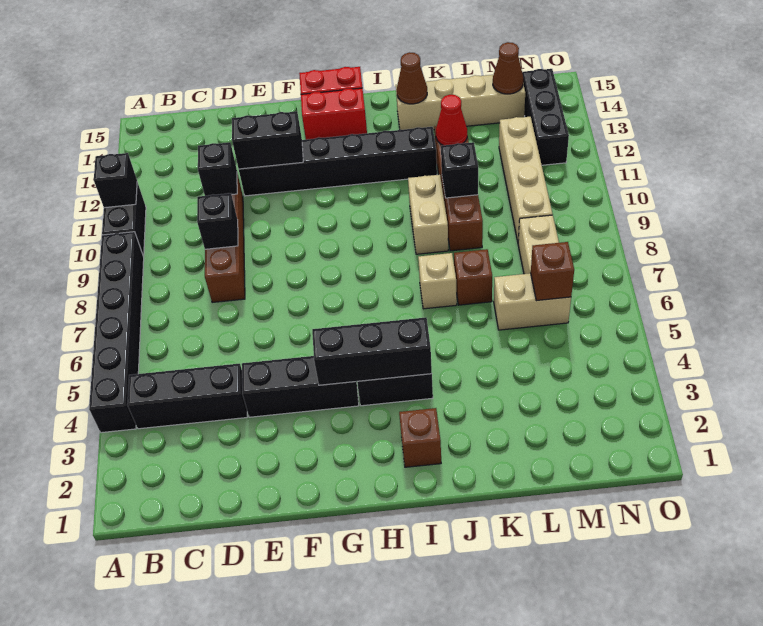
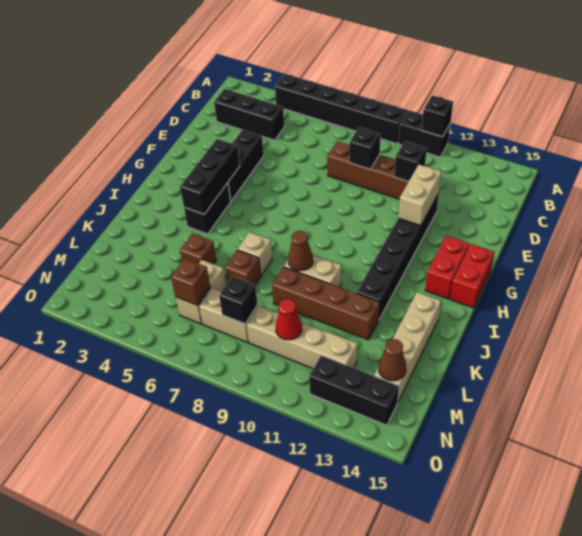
black 1x3 brick [127,364,247,429] -> black 1x3 brick turned to [214,89,284,140]
black 1x2 brick [232,111,303,169] -> tan 1x2 brick [398,165,441,226]
brown 1x1 brick [399,408,441,467] -> brown 1x1 brick moved to [180,233,216,264]
brown 1x1 cone [397,52,427,104] -> brown 1x1 cone moved to [288,231,313,271]
black 1x1 brick [441,142,478,198] -> black 1x1 brick moved to [219,276,258,324]
red 1x1 cone [436,95,467,145] -> red 1x1 cone moved to [276,299,302,340]

